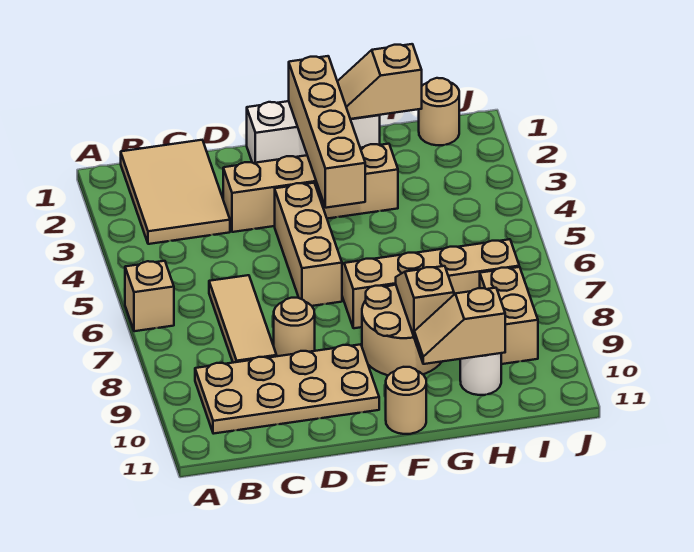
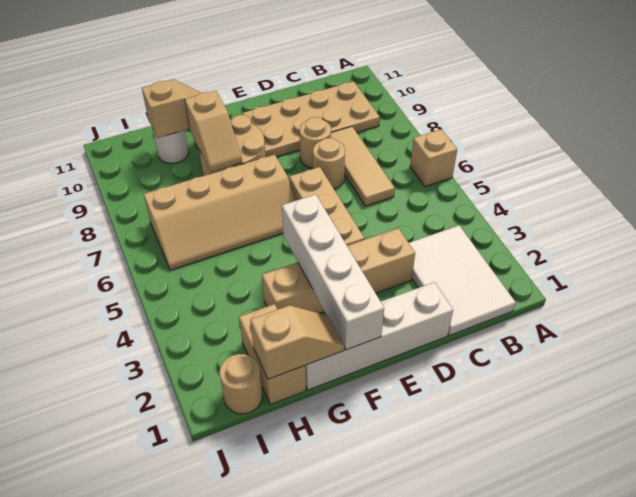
tan 2x3 tile [121,140,230,244] -> white 2x3 tile [409,226,516,336]
white 1x3 brick [247,101,380,163] -> white 1x4 brick [305,282,453,390]
tan 1x4 brick [289,56,365,208] -> white 1x4 brick [282,194,384,350]
tan 1x1 round brick [386,367,426,434] -> tan 1x1 round brick moved to [313,138,345,189]
tan 1x2 brick [480,267,538,364] -> tan 1x2 brick moved to [239,304,306,404]

